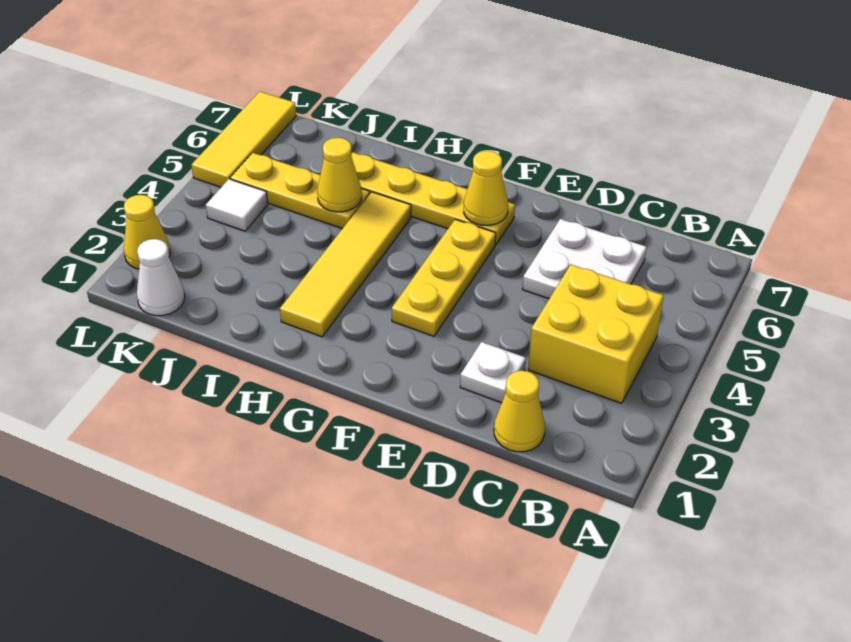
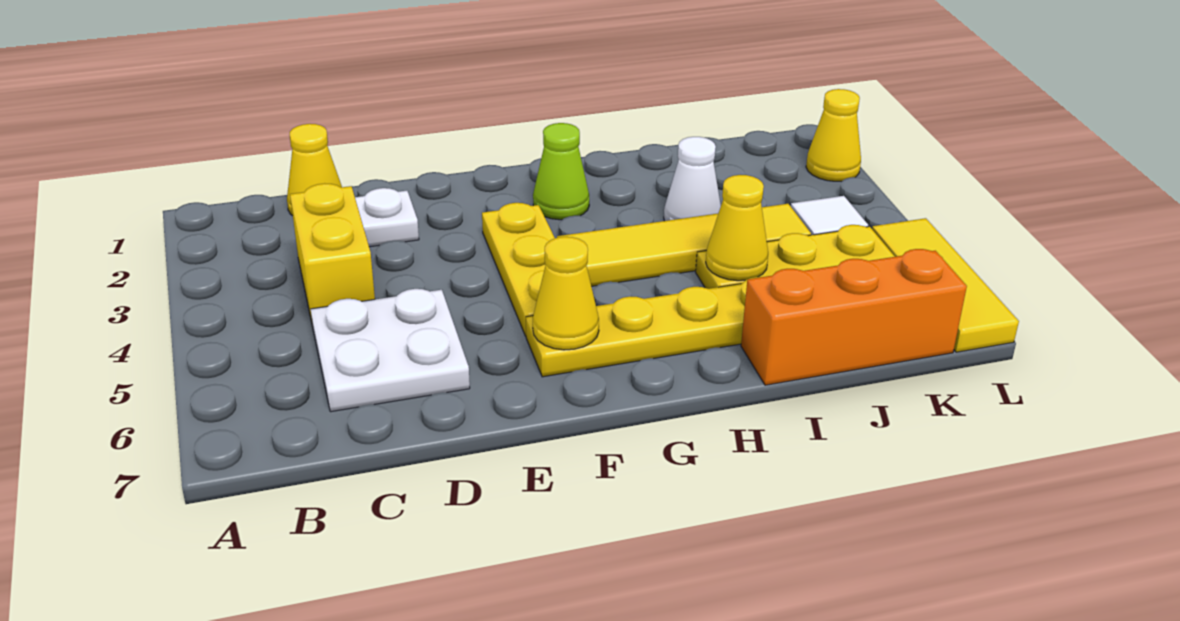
yellow 2x2 brick [528,265,664,403] -> yellow 1x2 brick [290,183,375,322]
none -> lime 1x1 cone [533,123,589,220]
yellow 1x4 tile [280,192,411,337] -> yellow 1x4 tile turned to [557,204,811,286]
none -> orange 1x3 brick [741,249,967,385]
white 1x1 cone [137,239,185,316] -> white 1x1 cone moved to [664,137,721,221]

